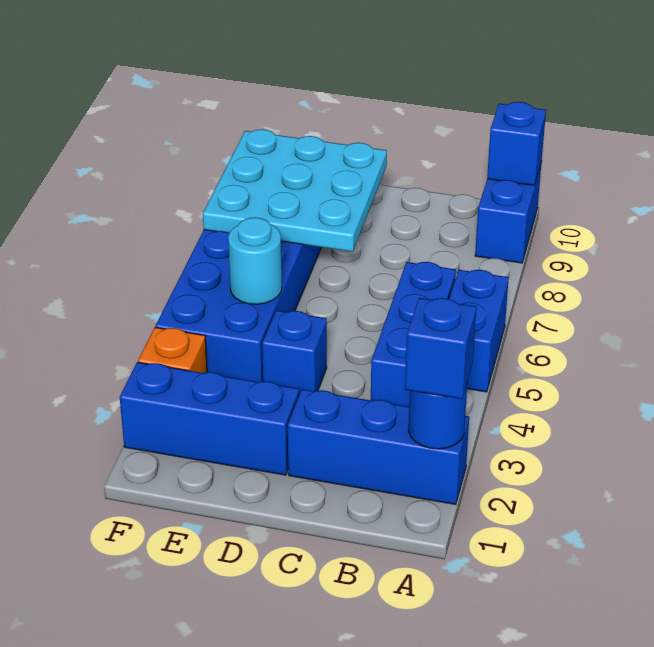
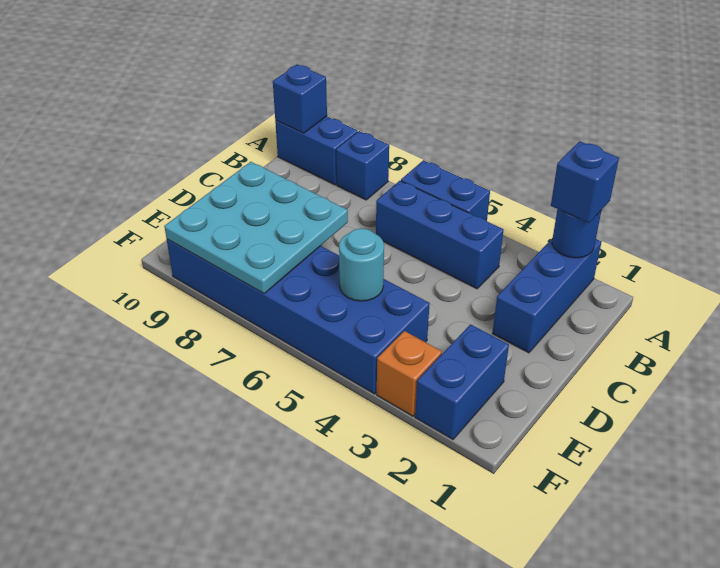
blue 1x3 brick [120,362,299,475] -> blue 1x2 brick [415,324,509,439]
blue 1x1 brick [262,310,327,395] -> blue 1x1 brick moved to [336,131,389,200]

